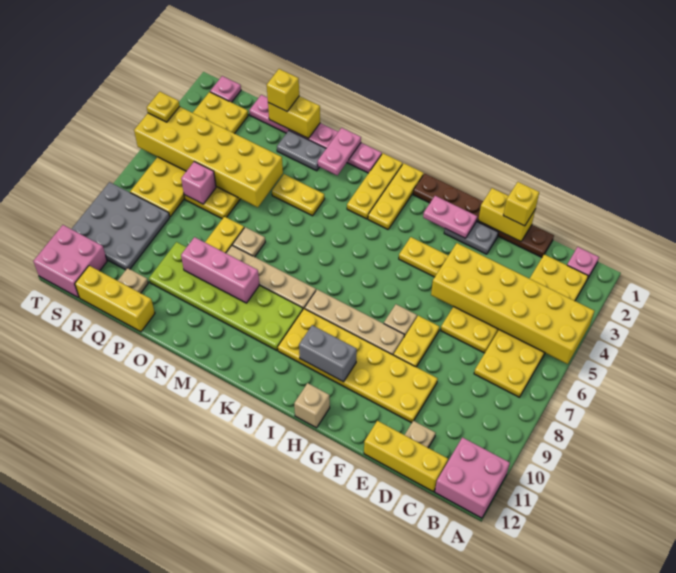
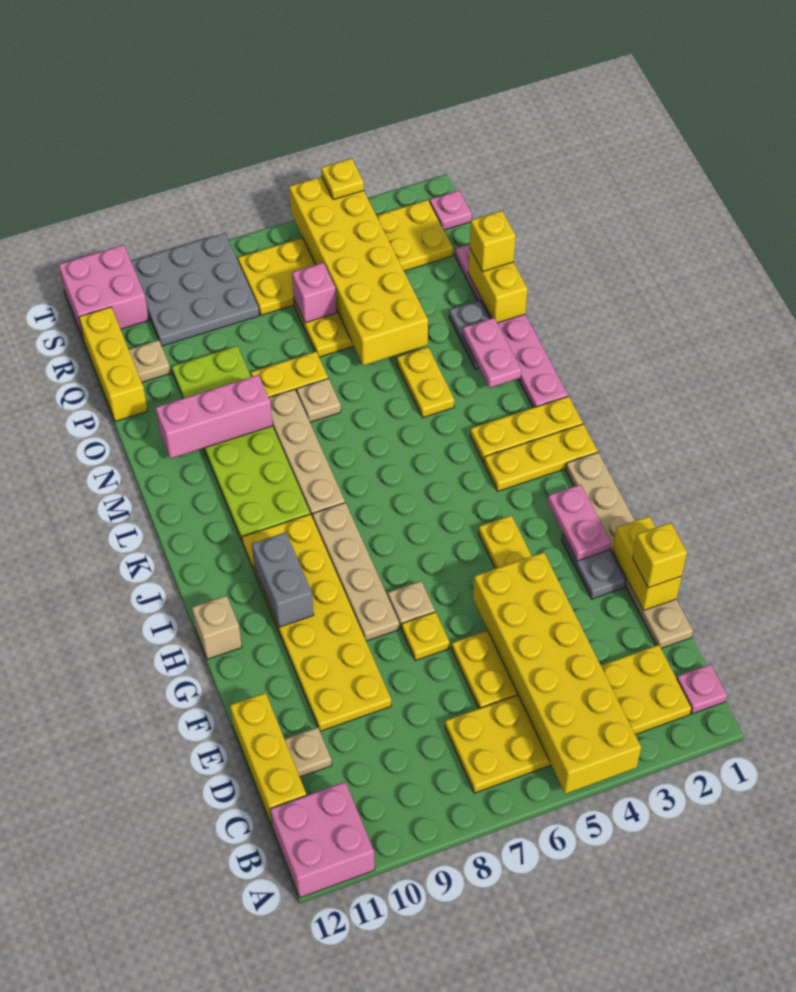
brown 1x6 plate [413,174,554,257] -> tan 1x6 plate [566,452,693,648]
yellow 1x2 plate [394,316,439,367] -> yellow 1x1 plate [402,612,449,661]
pink 1x2 plate [318,128,361,175] -> pink 1x2 plate turned to [463,318,521,388]
pink 1x3 brick [181,237,259,303] -> pink 1x3 brick turned to [156,375,273,458]

